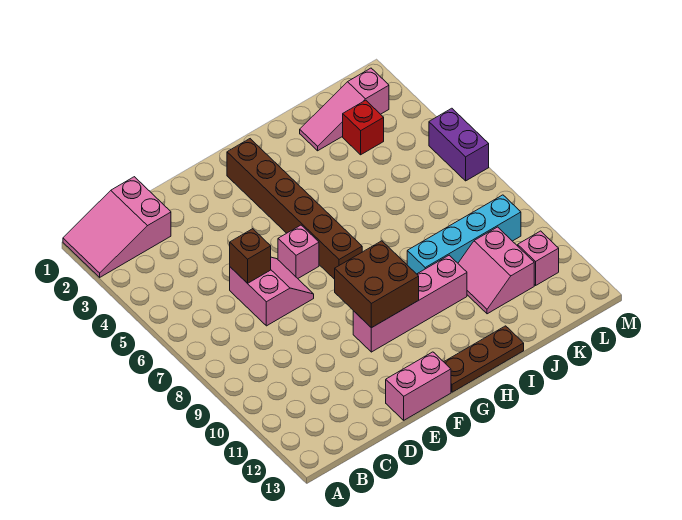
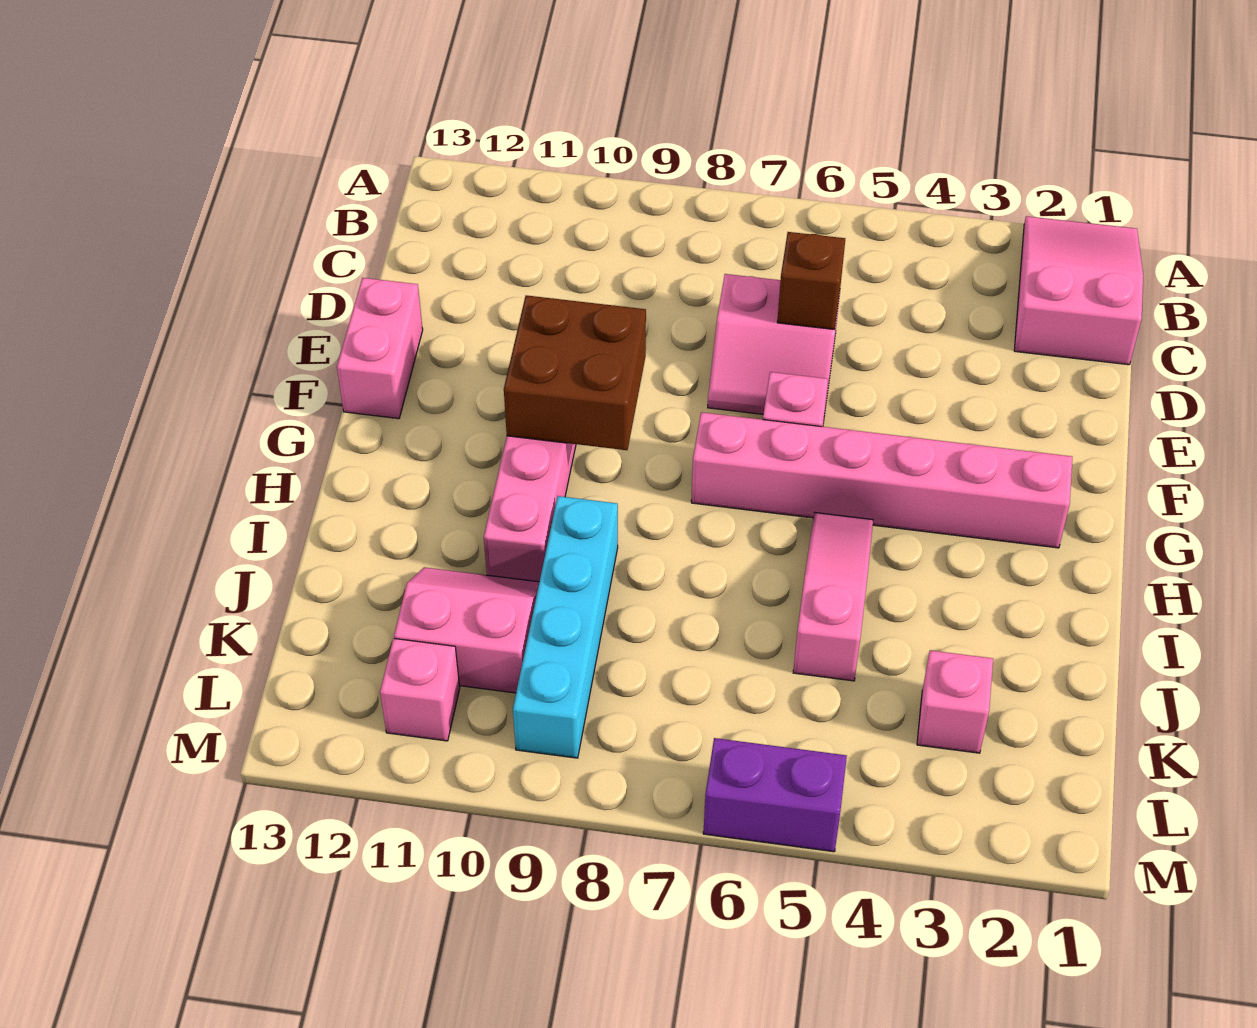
brown 1x6 brick [227,139,362,279] -> pink 1x6 brick [691,412,1072,548]
brown 1x3 plate [444,326,524,392] -> none
pink 1x3 slope [300,68,389,151] -> pink 1x3 slope moved to [793,513,873,681]
red 1x1 brick [343,100,384,155] -> pink 1x1 brick [917,650,993,753]

